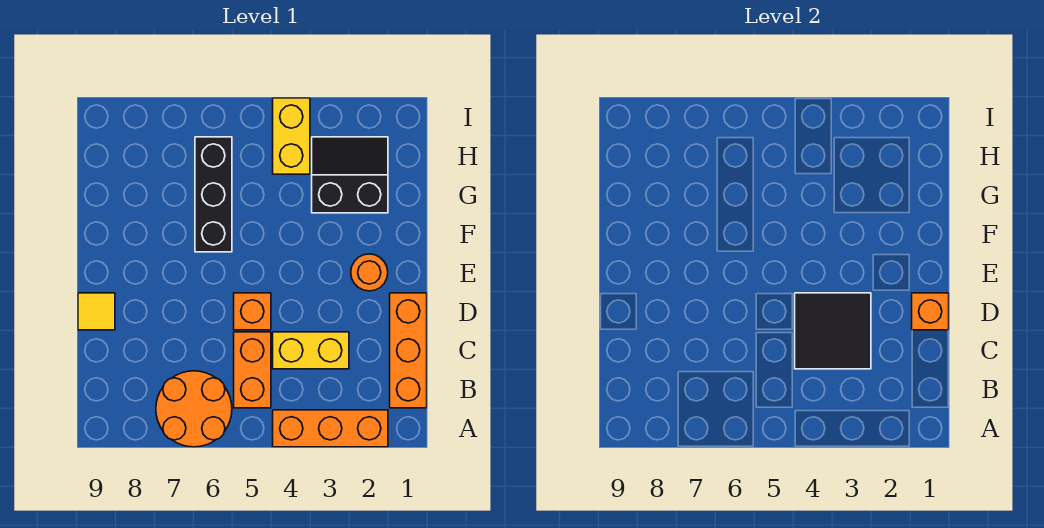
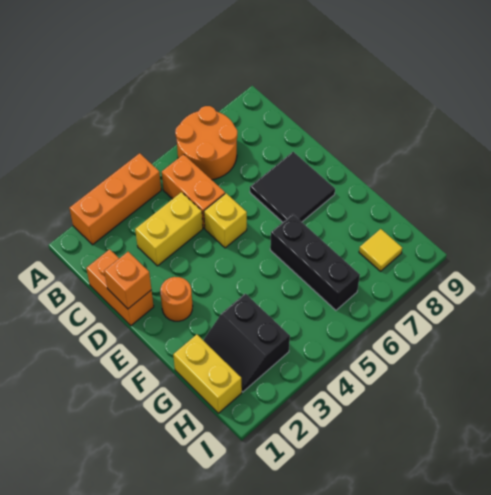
orange 1x3 brick [390,293,427,408] -> orange 1x2 brick [86,249,154,326]
black 2x2 tile [795,293,871,369] -> black 2x2 tile moved to [250,152,335,222]
orange 1x1 brick [234,293,271,330] -> yellow 1x1 brick [204,193,247,248]
yellow 1x1 tile [78,293,115,330] -> yellow 1x1 tile moved to [359,229,402,271]
black 2x2 slope [312,137,388,213] -> black 2x2 slope turned to [203,294,290,392]
yellow 1x2 brick [273,98,310,174] -> yellow 1x2 brick moved to [173,334,242,413]

